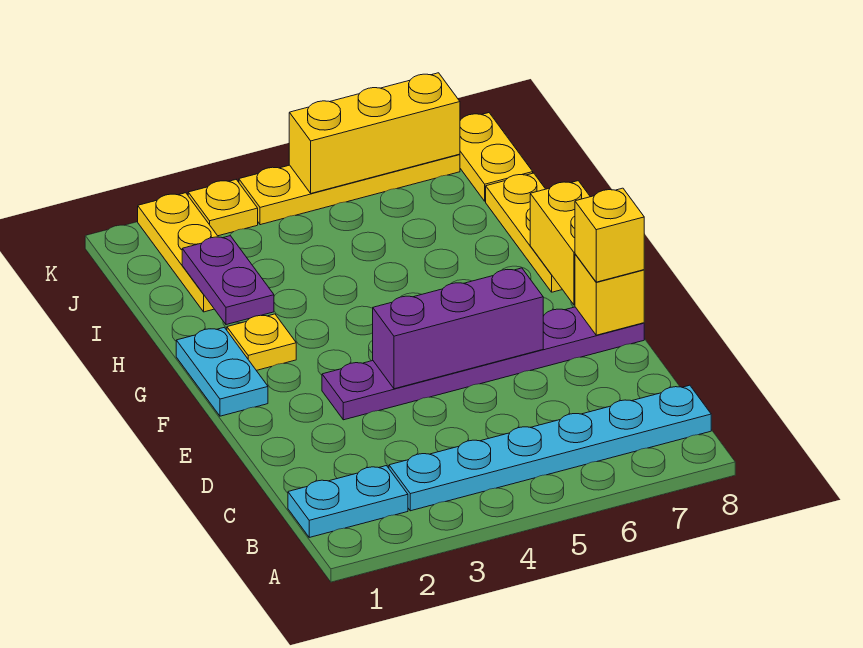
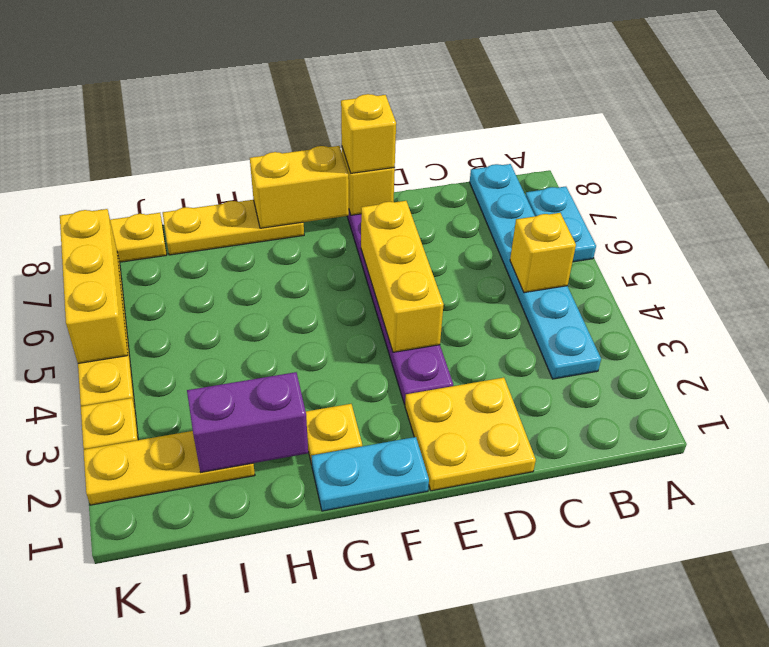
cyan 1x2 plate [288,466,408,537] -> cyan 1x2 plate moved to [526,187,596,262]
none -> yellow 1x1 brick [510,213,576,293]
none -> yellow 2x2 plate [405,378,536,491]
purple 1x3 brick [373,268,543,389] -> yellow 1x3 brick [361,201,444,352]
purple 1x2 plate [182,236,274,325] -> purple 1x2 brick [187,372,308,472]

